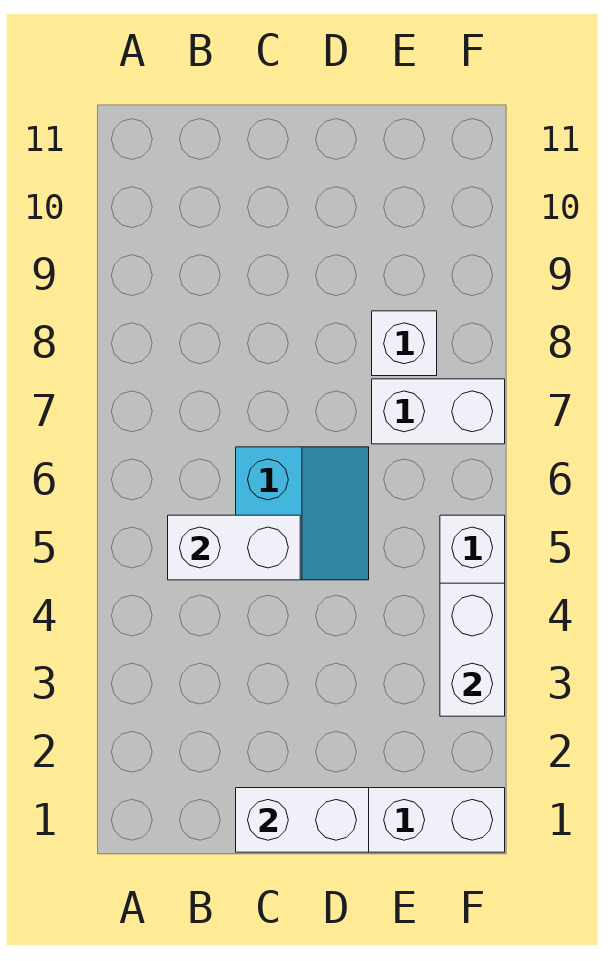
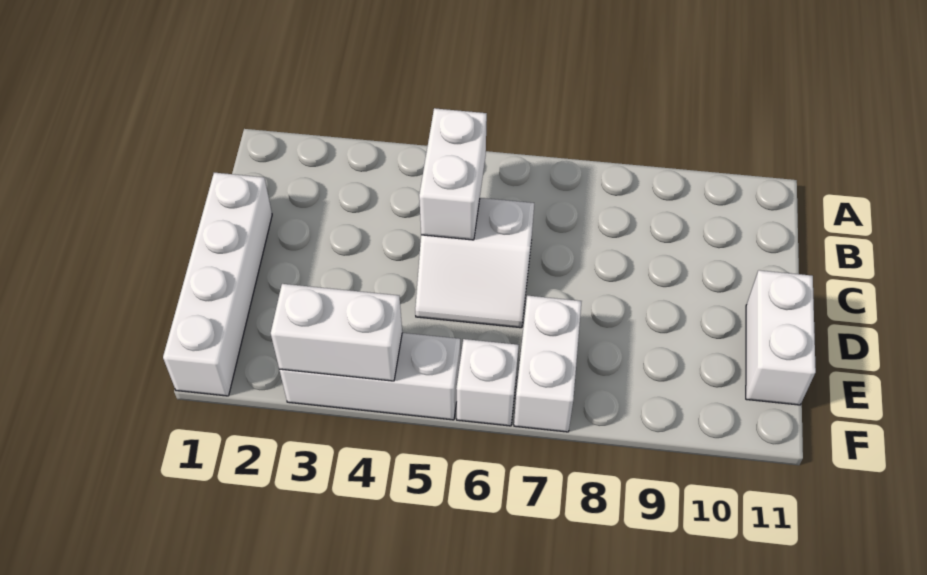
white 1x2 brick [236,788,369,852] -> white 1x2 brick moved to [746,270,816,405]
cyan 2x2 slope [236,447,369,580] -> white 2x2 slope [415,198,534,328]
white 1x1 brick [372,311,437,376] -> white 1x1 brick moved to [456,339,519,426]

